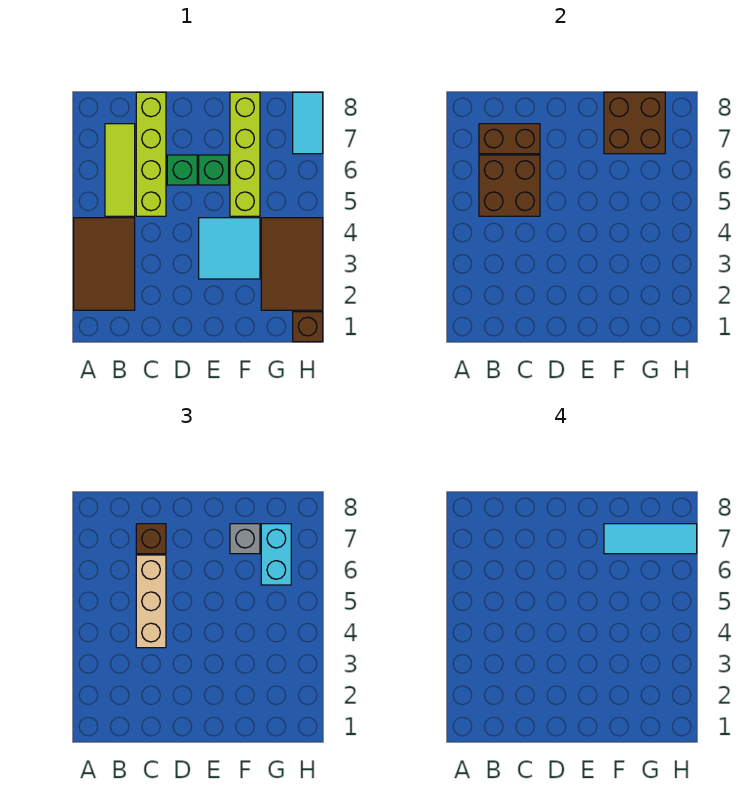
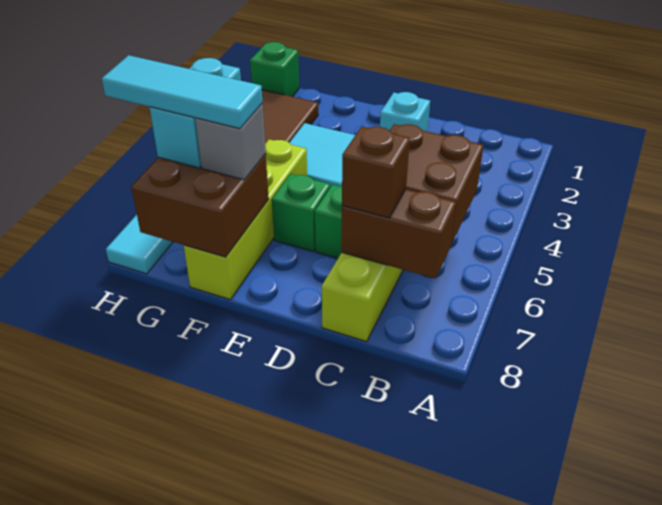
brown 2x3 tile [74,218,135,310] -> none
lime 1x3 tile [105,124,135,216] -> none
tan 1x3 brick [136,555,166,648] -> none
none -> cyan 1x1 brick [380,92,430,131]
brown 1x1 brick [293,312,323,342] -> green 1x1 brick [250,42,299,97]

